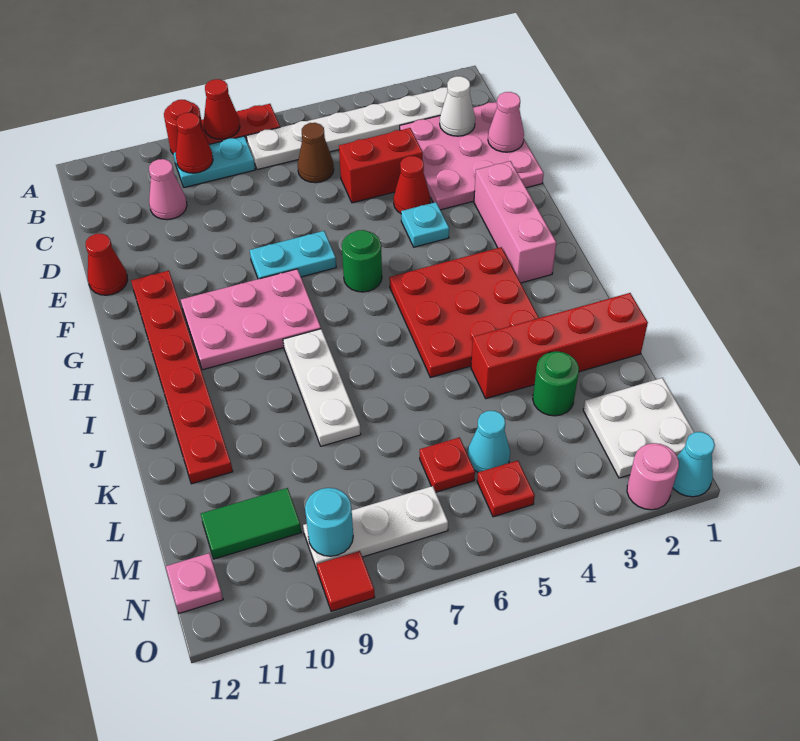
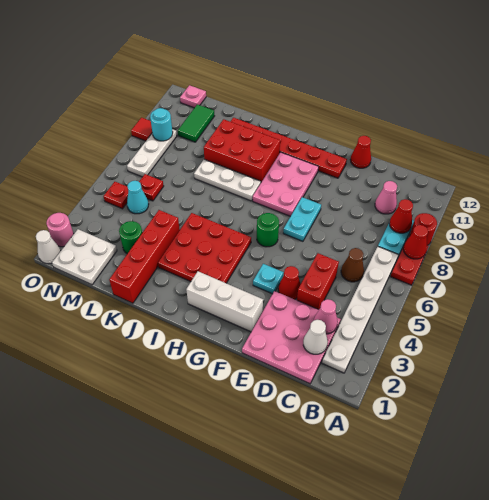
pink 1x1 cone [488,92,524,152] -> pink 1x1 cone moved to [314,299,338,334]
pink 1x3 brick [474,161,556,283] -> white 1x3 brick [186,271,263,332]
none -> red 2x3 brick [204,119,280,182]
cyan 1x1 cone [673,432,715,497] -> white 1x1 cone [36,230,60,264]

